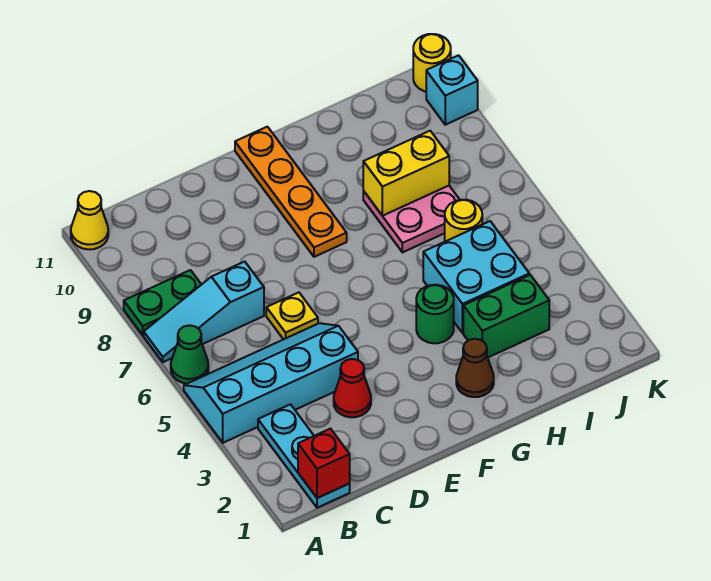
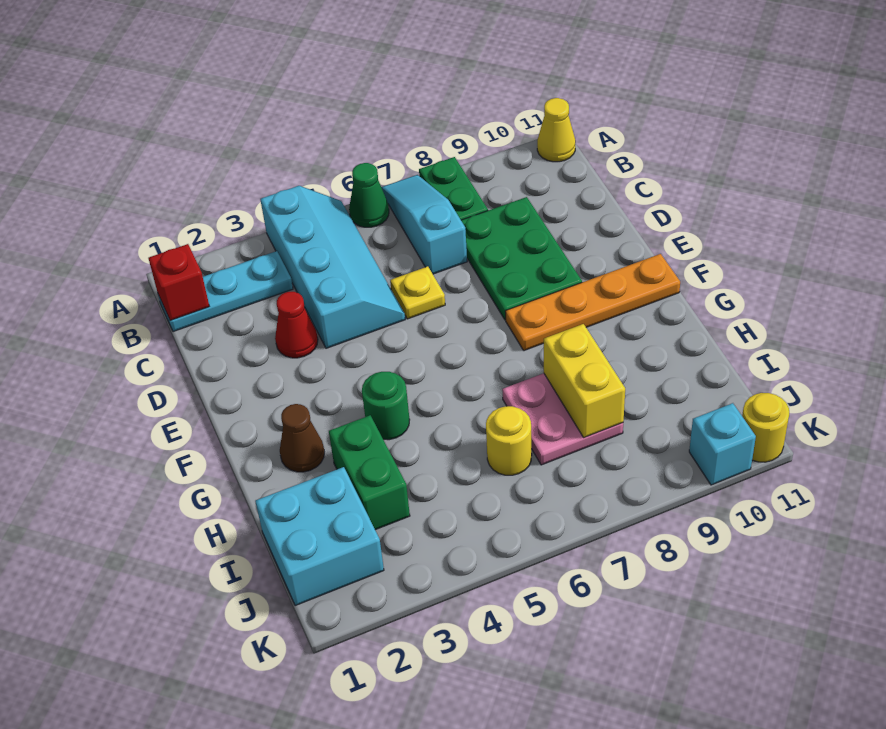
none -> green 2x3 plate [461,197,582,320]
cyan 2x2 brick [423,221,529,333] -> cyan 2x2 brick moved to [255,467,384,606]

